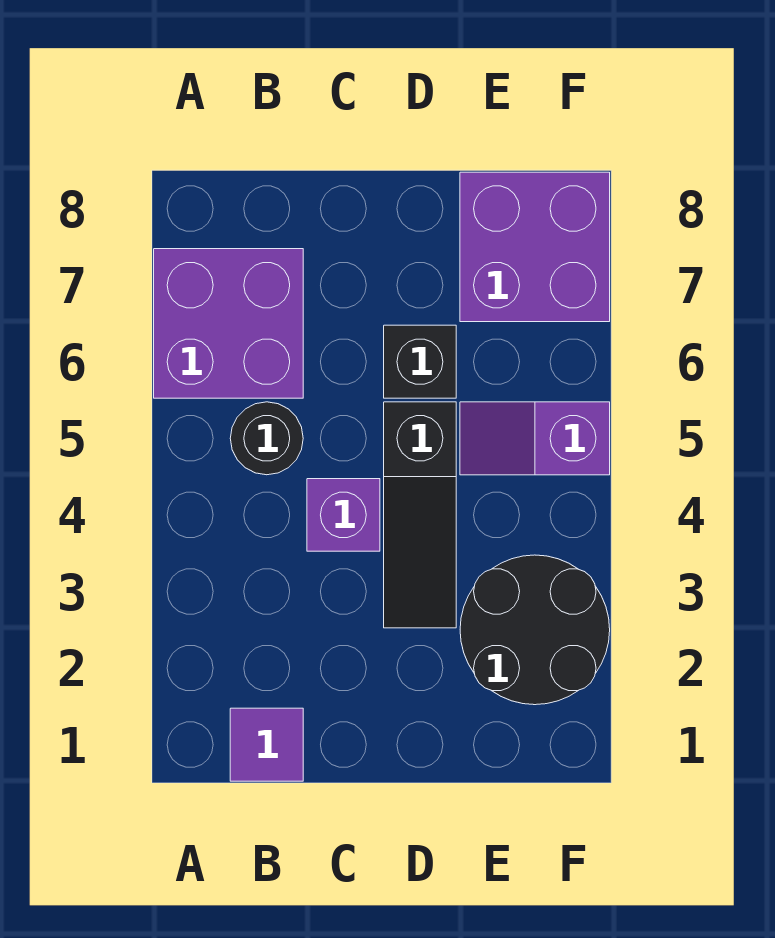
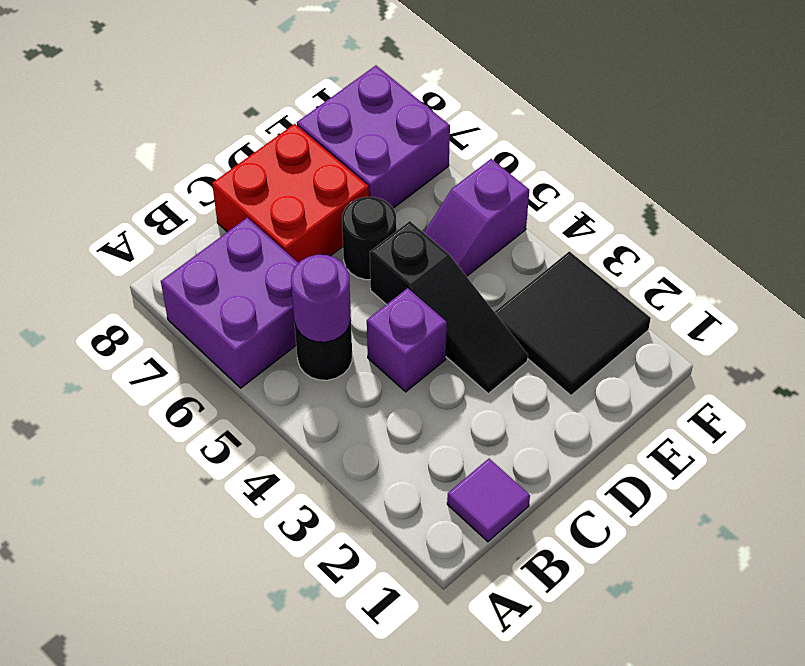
none -> purple 1x1 round brick [291,255,351,342]
none -> red 2x2 brick [212,124,369,263]
black 1x1 brick [384,325,456,398] -> black 1x1 round brick [342,197,396,280]
black 2x2 round brick [460,555,610,705] -> black 2x2 tile [495,251,651,395]

